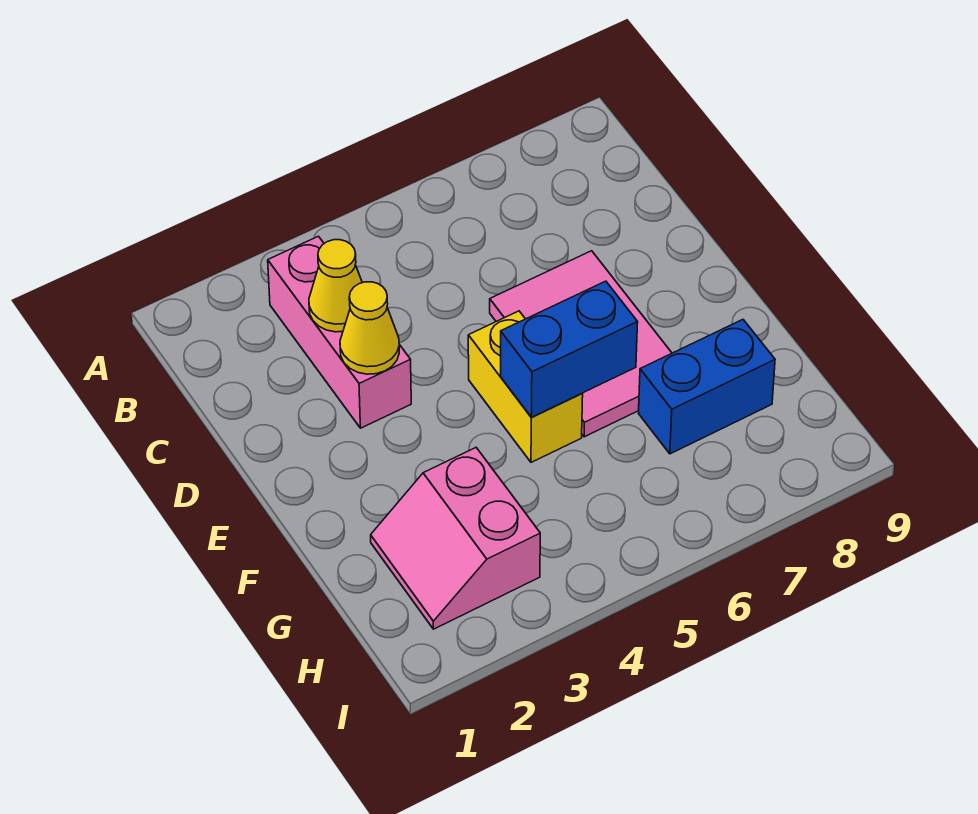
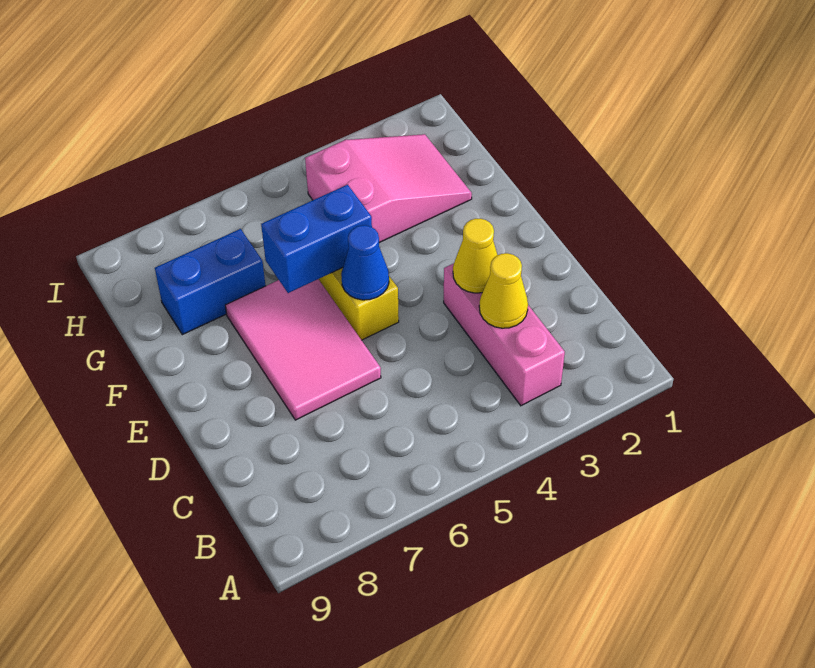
none -> blue 1x1 cone [341,225,389,300]
pink 2x2 slope [371,448,540,629] -> pink 2x3 slope [305,134,472,243]

